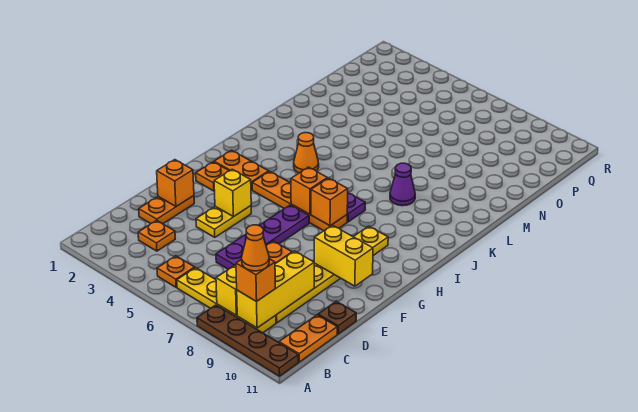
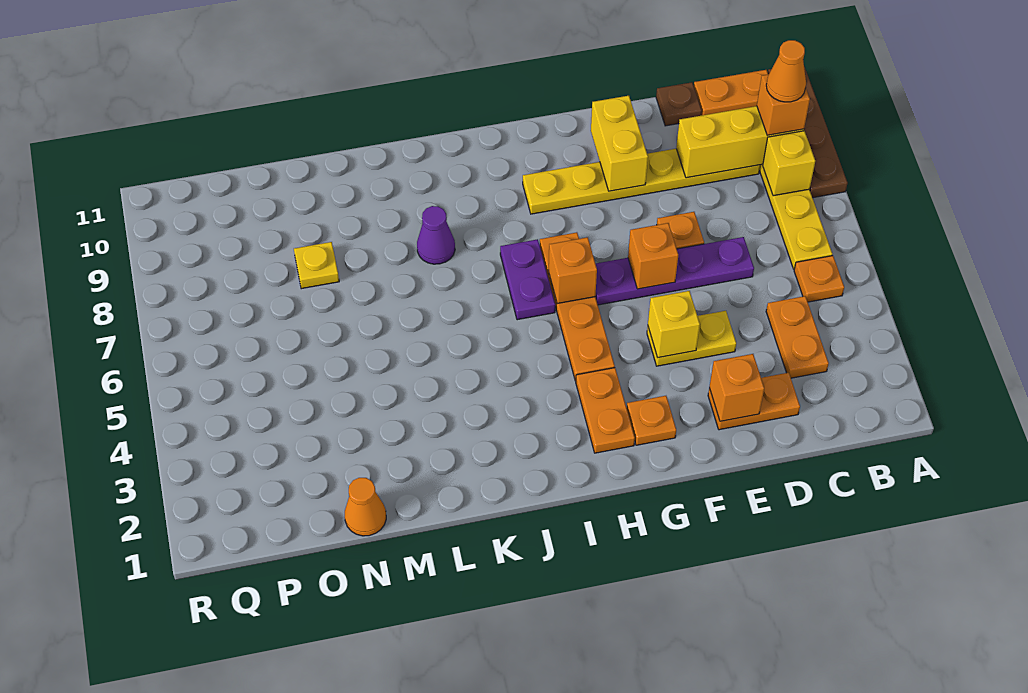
orange 1x1 plate [138,220,175,251] -> orange 1x2 plate [766,296,829,378]
orange 1x1 brick [311,178,348,226] -> orange 1x1 brick moved to [628,223,678,289]
orange 1x1 cone [294,133,319,173] -> orange 1x1 cone moved to [345,478,386,536]
none -> yellow 1x1 plate [294,242,339,289]

